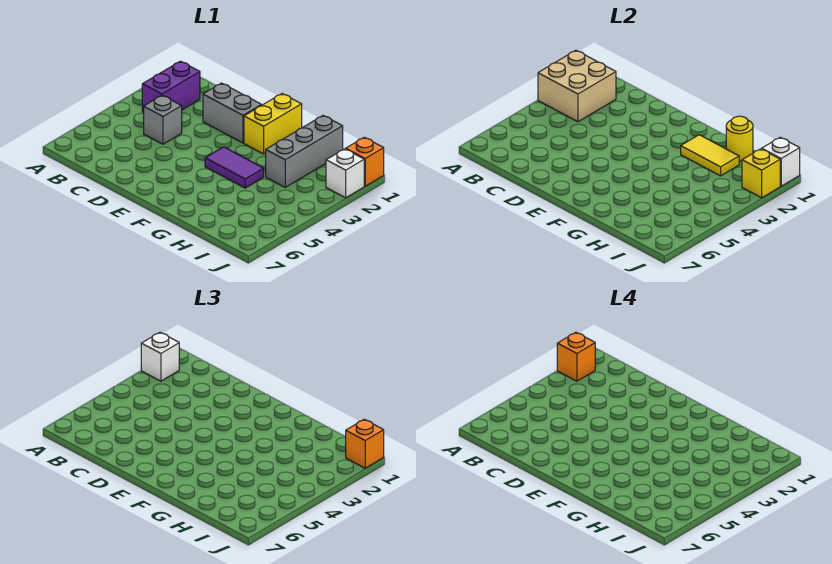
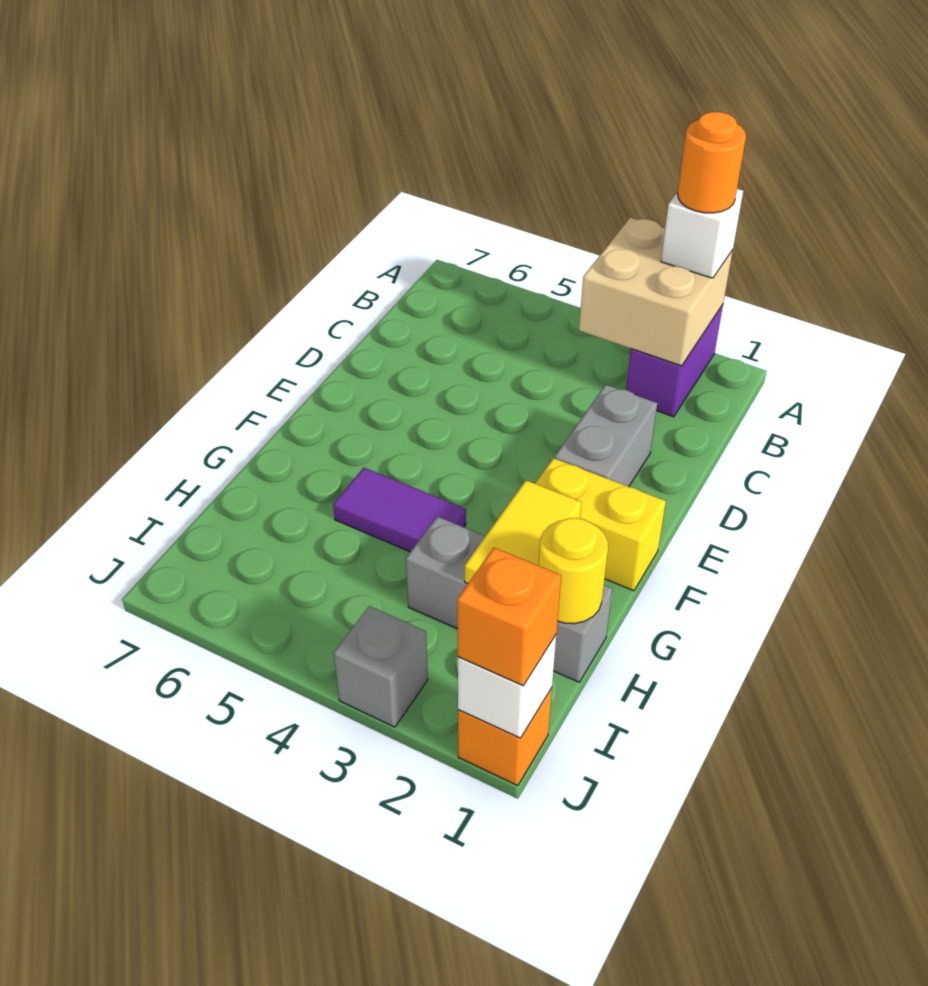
orange 1x1 brick [557,332,595,381] -> orange 1x1 round brick [678,112,746,213]
purple 1x2 brick [142,61,200,112] -> purple 1x2 brick turned to [626,305,723,417]
grey 1x1 brick [144,95,182,144] -> grey 1x1 brick moved to [334,606,428,727]
purple 1x2 tile [205,147,264,188] -> purple 1x2 tile turned to [333,468,466,552]
white 1x1 brick [326,149,364,198] -> none
yellow 1x1 brick [742,149,780,198] -> none

